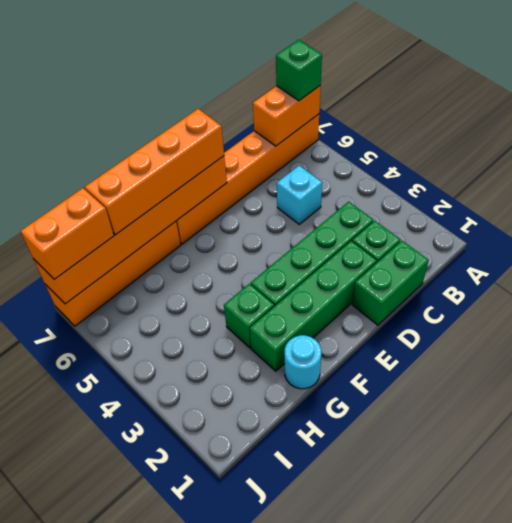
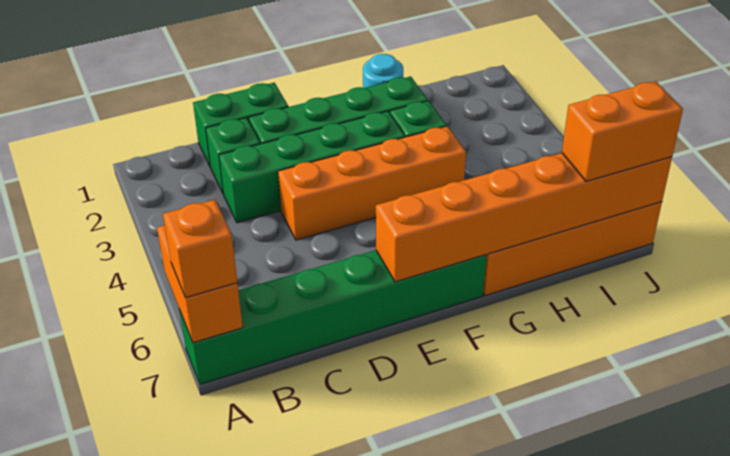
orange 1x6 brick [176,114,319,244] -> green 1x6 brick [179,250,487,384]
orange 1x2 brick [253,86,321,146] -> orange 1x2 brick turned to [157,225,243,343]
green 1x1 brick [276,40,322,101] -> orange 1x1 brick [163,200,237,298]
cyan 1x1 brick [277,166,322,224] -> none
orange 1x4 brick [85,109,224,235] -> orange 1x4 brick moved to [278,126,466,240]

